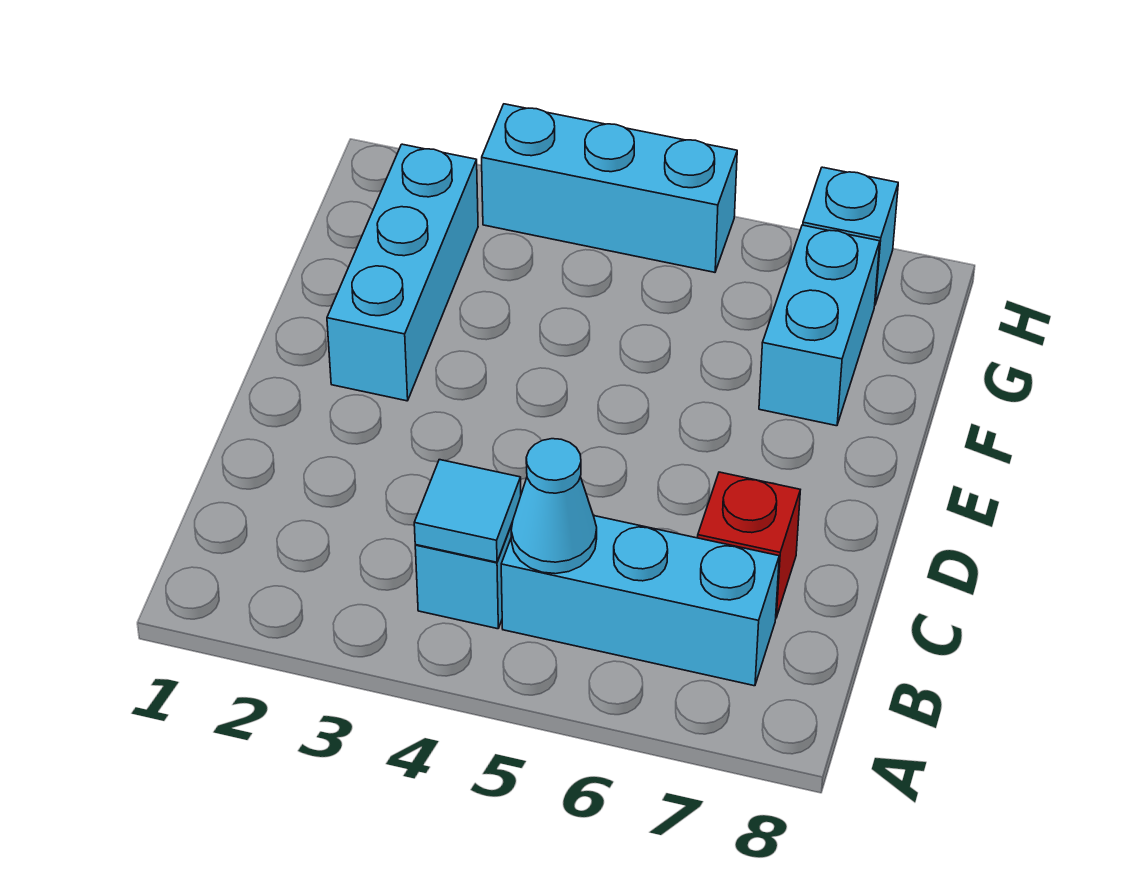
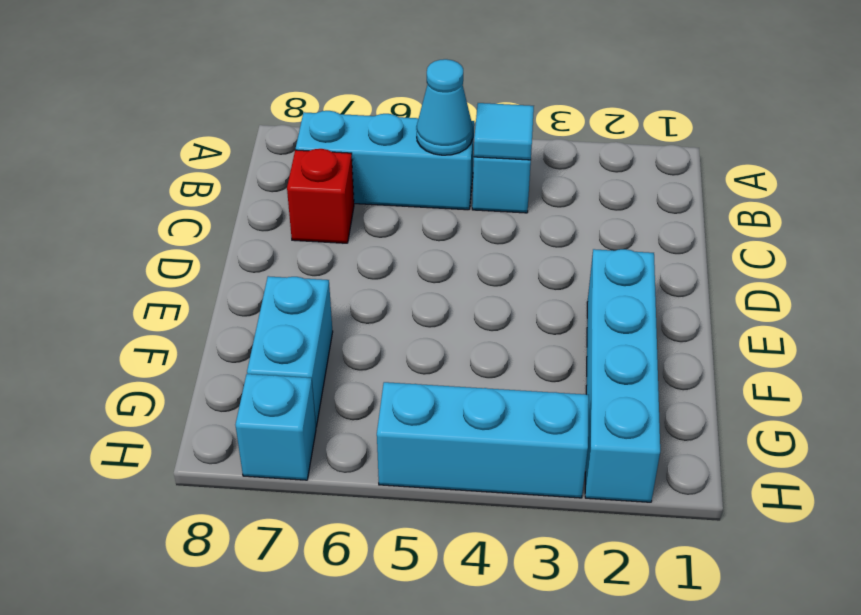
cyan 1x3 brick [327,144,478,401] -> cyan 1x4 brick [585,249,660,502]

